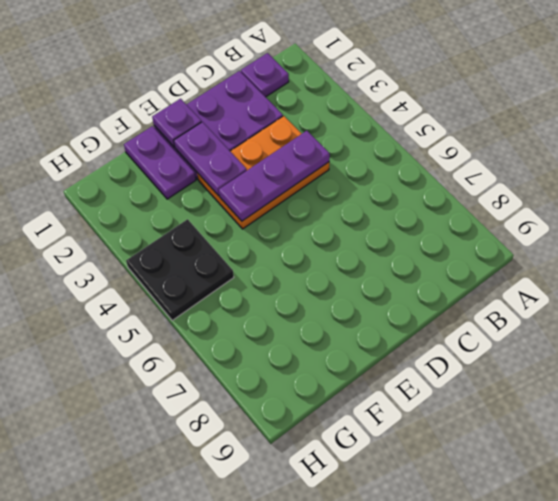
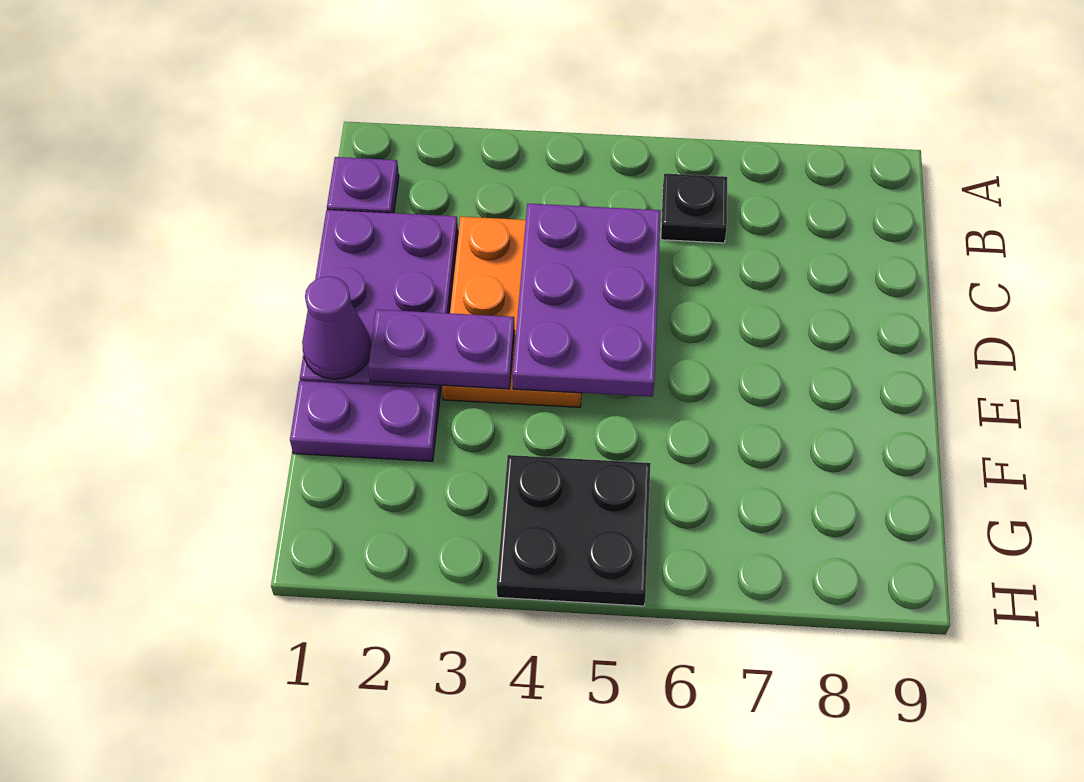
none -> black 1x1 plate [661,174,727,243]
purple 1x3 plate [219,131,330,221] -> purple 2x3 plate [513,204,661,397]
purple 1x1 plate [152,99,201,147] -> purple 1x1 cone [302,277,371,379]

